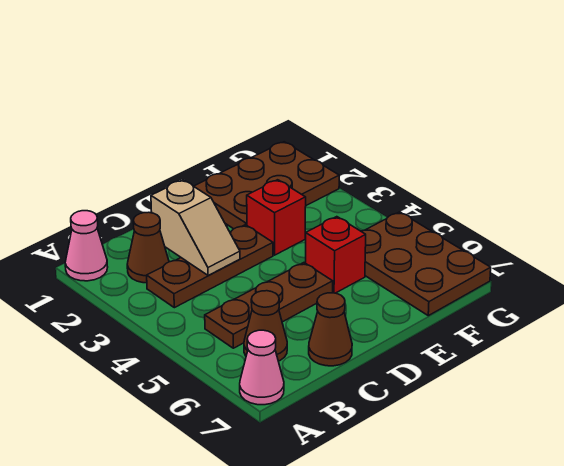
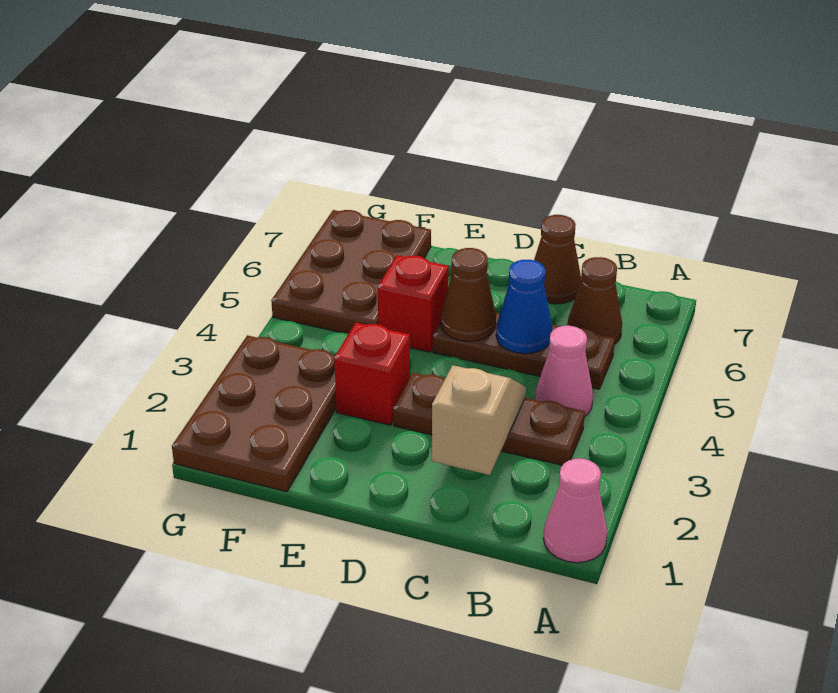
pink 1x1 cone [240,330,284,405] -> pink 1x1 cone moved to [535,326,593,417]
brown 1x1 cone [127,212,169,283] -> brown 1x1 cone moved to [441,248,496,341]
none -> blue 1x1 cone [496,260,552,354]
brown 2x3 plate [194,142,339,229] -> brown 2x3 plate turned to [172,335,336,492]

